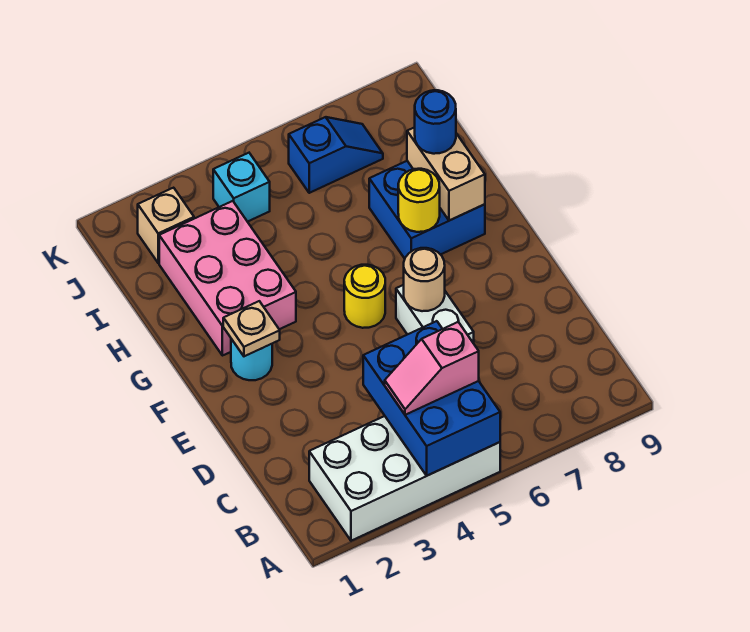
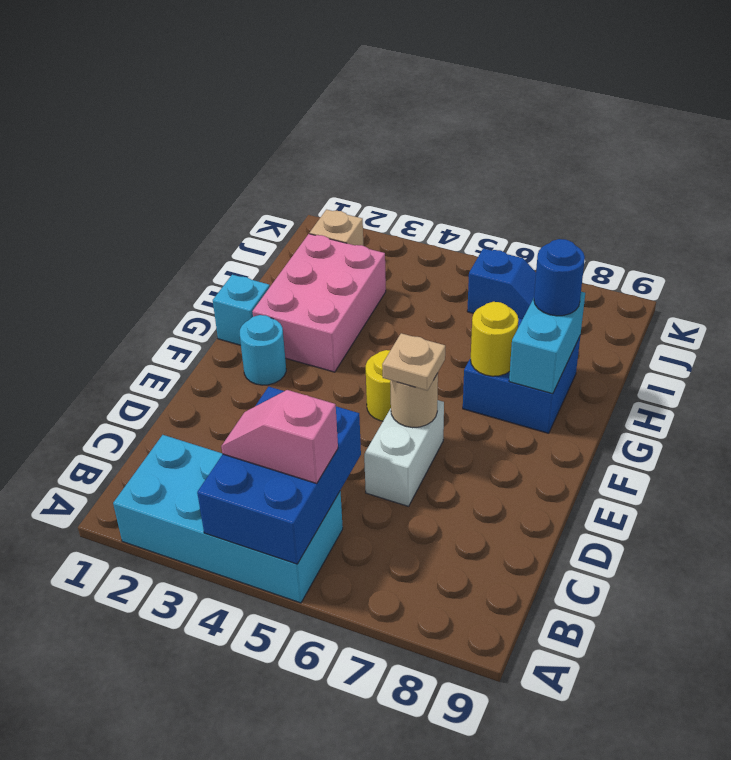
white 2x4 brick [309,416,500,541] -> cyan 2x4 brick [113,435,343,603]
tan 1x1 plate [223,301,280,356] -> tan 1x1 plate moved to [382,333,445,391]
tan 1x2 brick [407,127,485,221] -> cyan 1x2 brick [509,292,585,394]
cyan 1x1 brick [213,153,270,222] -> cyan 1x1 brick moved to [213,275,270,345]

